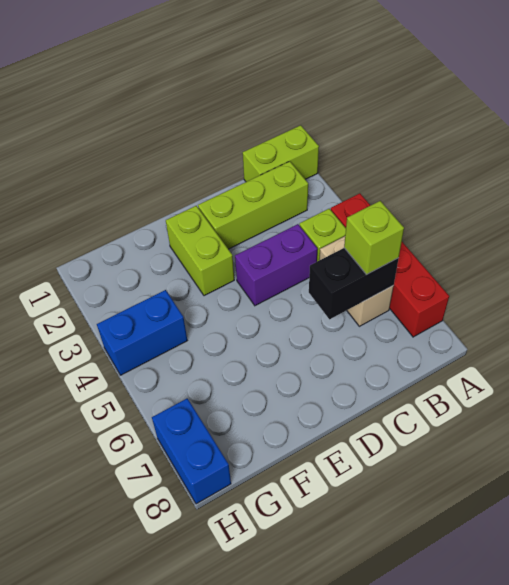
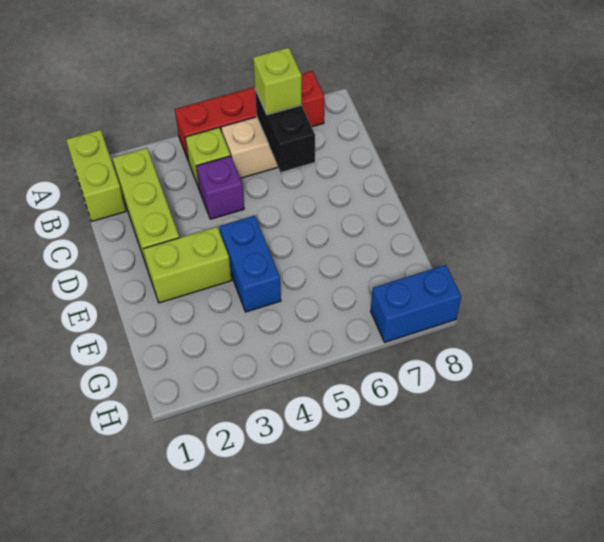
purple 1x2 brick [235,224,318,306] -> purple 1x1 brick [196,156,244,219]
blue 1x2 brick [97,290,187,375] -> blue 1x2 brick moved to [219,216,281,312]

